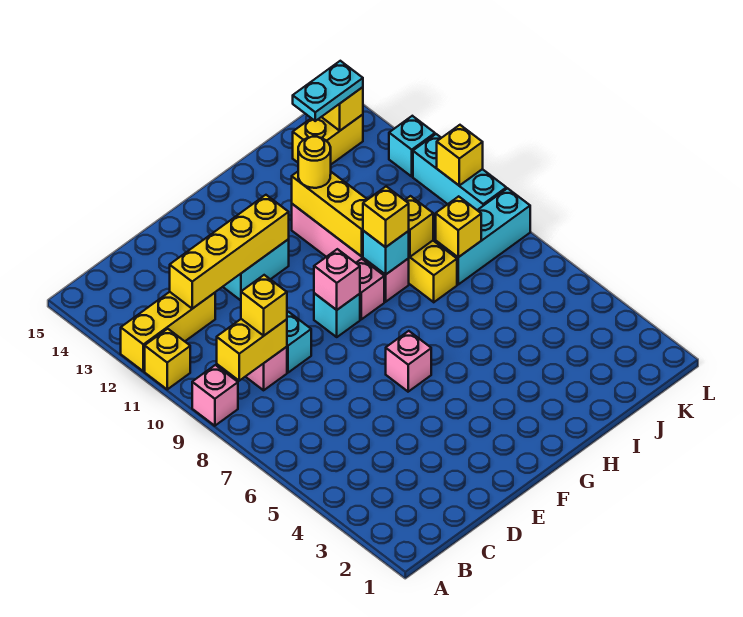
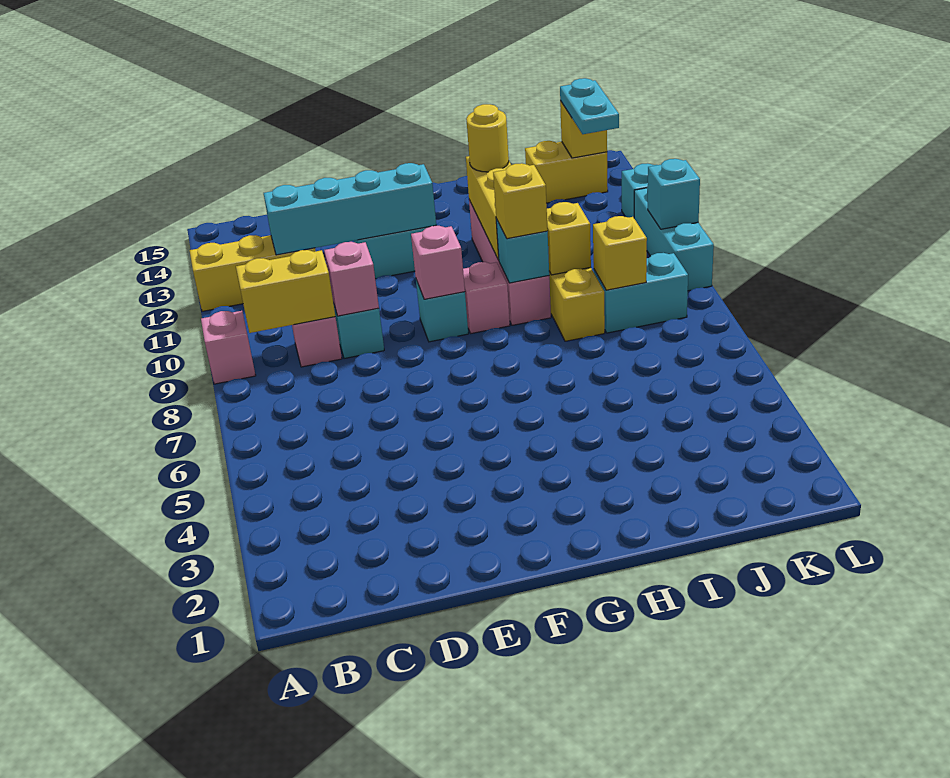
yellow 1x1 brick [145,329,190,389] -> none
yellow 1x1 brick [241,275,287,336] -> none
yellow 1x4 brick [170,195,289,309] -> cyan 1x4 brick [264,163,436,255]
pink 1x1 brick [386,331,431,392] -> pink 1x1 brick moved to [324,242,379,316]
cyan 1x3 brick [436,188,530,284] -> cyan 1x2 brick [594,253,688,333]
cyan 1x2 plate [293,61,363,121] -> cyan 1x2 plate turned to [560,78,619,134]
yellow 1x1 brick [437,125,483,185] -> cyan 1x1 brick [648,159,700,229]

